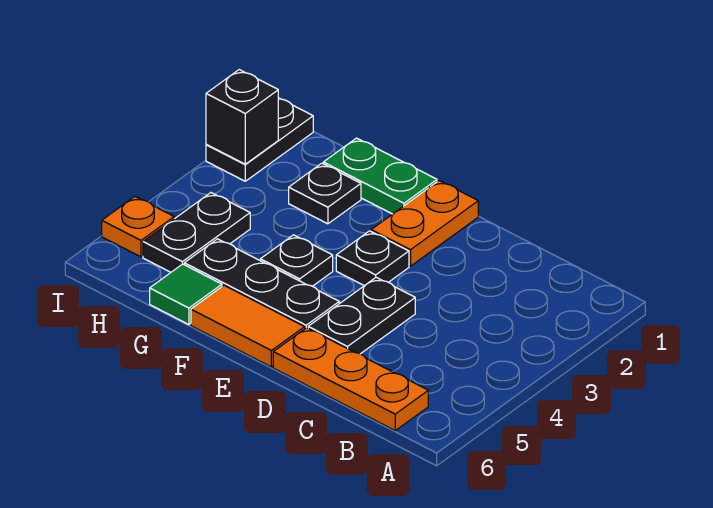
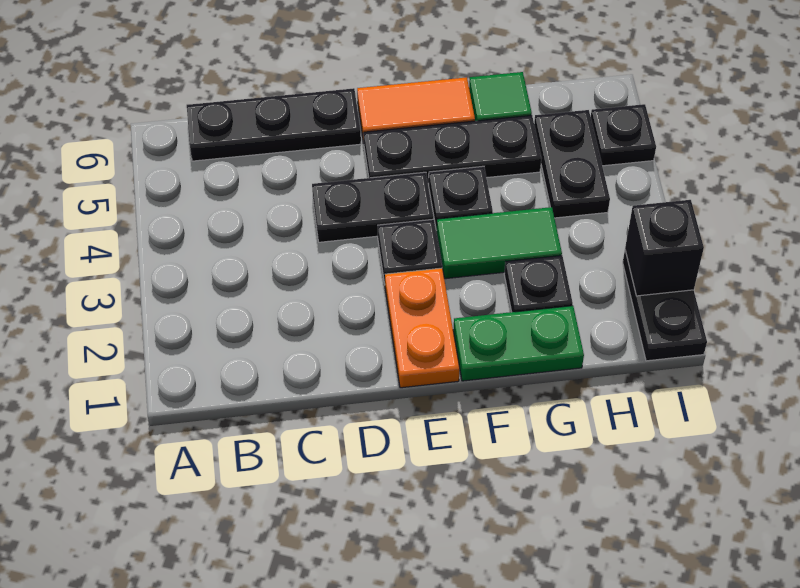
orange 1x3 plate [273,328,428,430] -> black 1x3 plate [187,88,361,161]
black 1x2 plate [308,277,415,354] -> black 1x2 plate turned to [312,172,434,242]
none -> green 1x2 tile [437,207,562,279]
orange 1x1 plate [102,197,174,257] -> black 1x1 plate [591,104,656,166]

